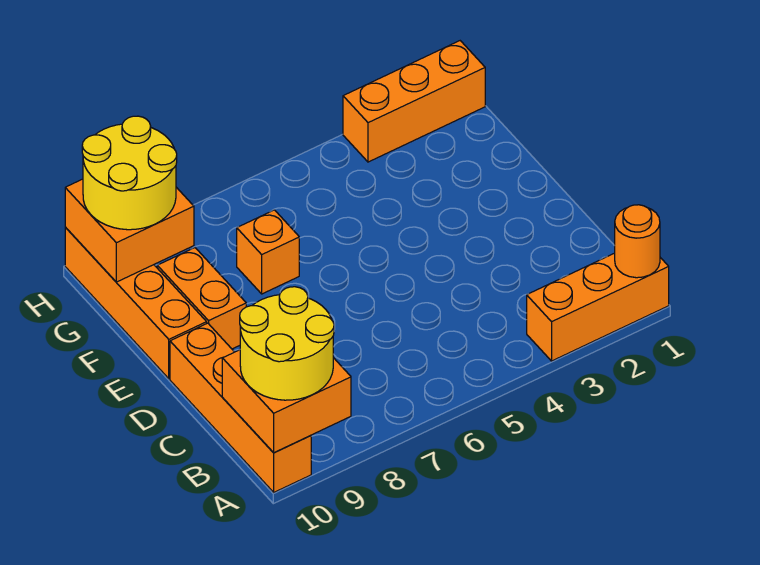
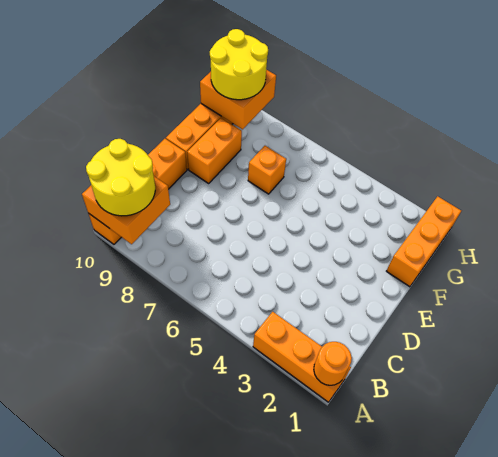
orange 1x3 brick [343,41,485,162] -> orange 1x3 brick turned to [387,196,461,287]

